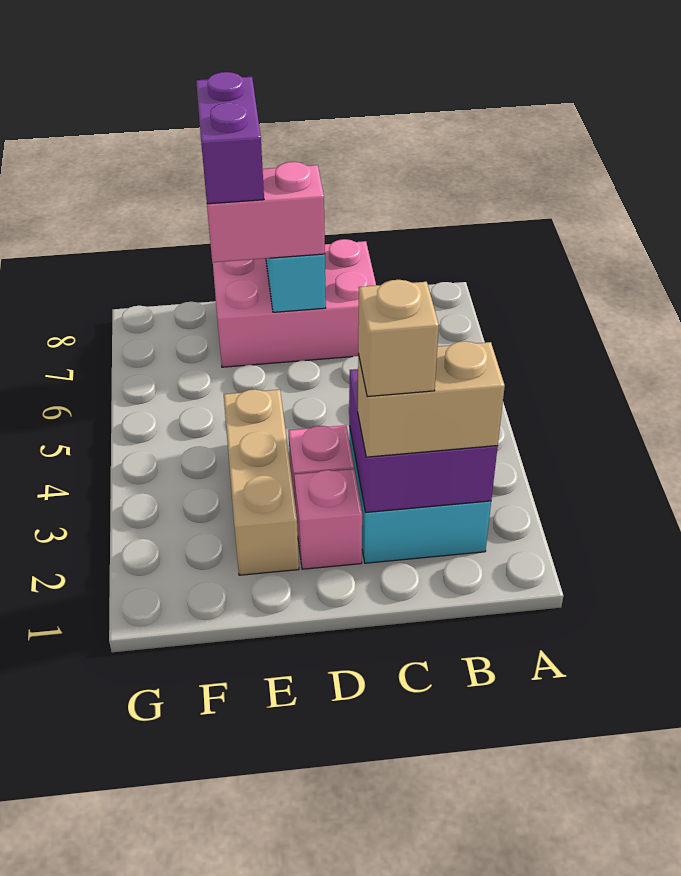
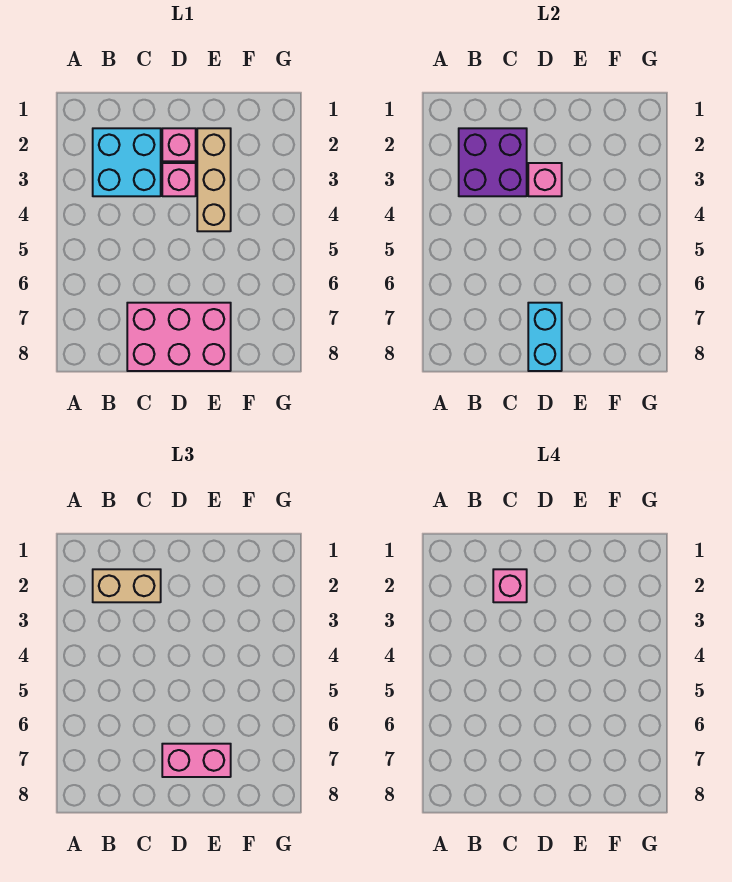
tan 1x1 brick [358,280,439,397] -> pink 1x1 brick [493,569,527,602]
none -> pink 1x1 brick [528,163,562,196]
purple 1x2 brick [196,72,264,204] -> none

